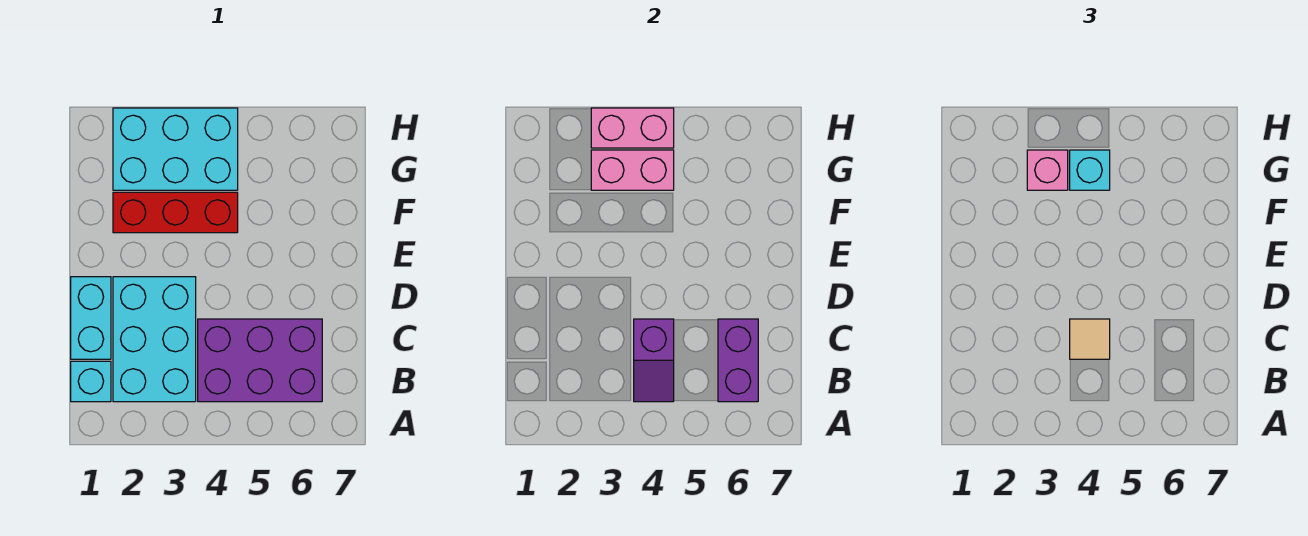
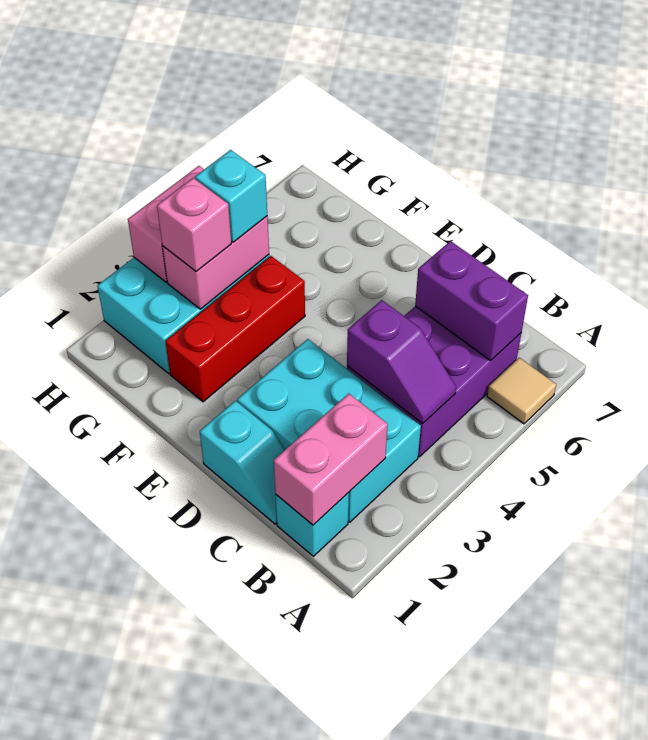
none -> pink 1x2 brick [274,394,388,525]
cyan 1x2 brick [71,277,111,359] -> cyan 1x2 slope [200,401,285,524]
tan 1x1 tile [1070,319,1110,359] -> tan 1x1 tile moved to [487,358,556,424]

